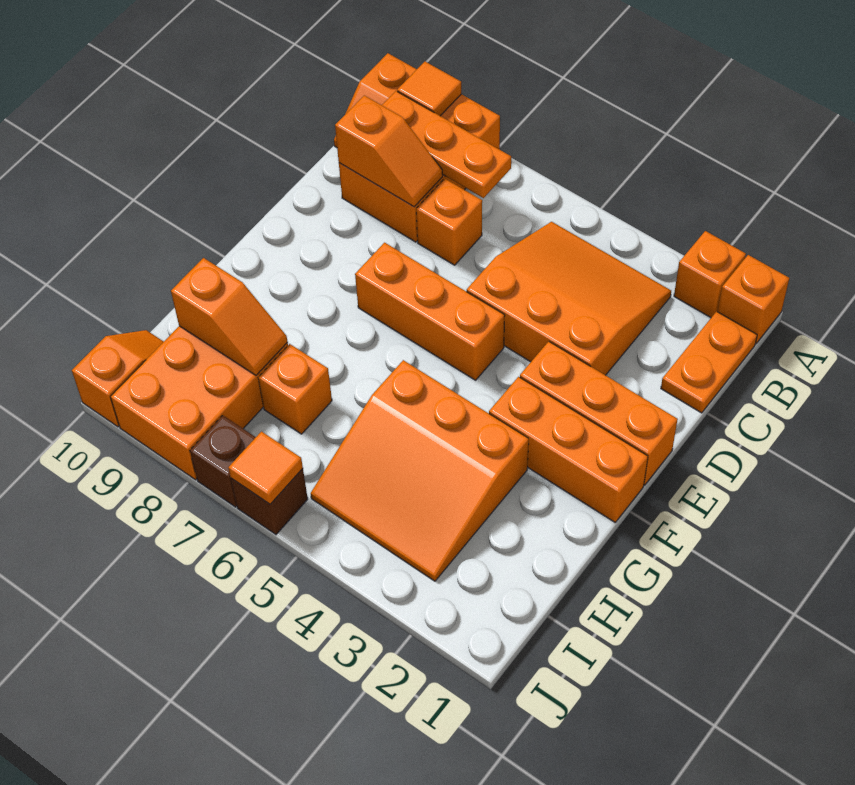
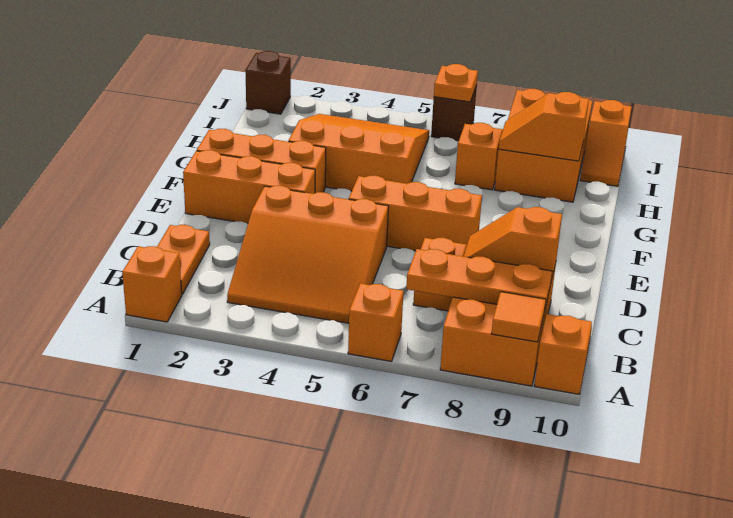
orange 1x1 brick [674,231,746,318] -> orange 1x1 brick moved to [348,283,404,361]
orange 1x1 tile [228,432,303,504] -> orange 1x1 plate [434,64,478,102]
brown 1x1 brick [190,415,256,507] -> brown 1x1 brick moved to [245,51,291,114]

